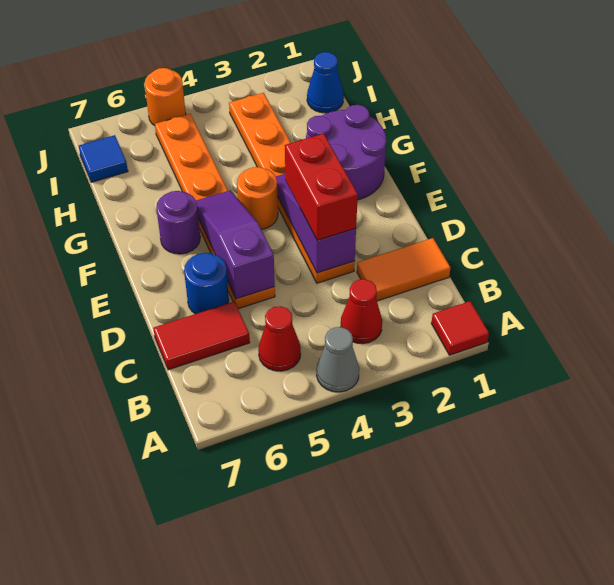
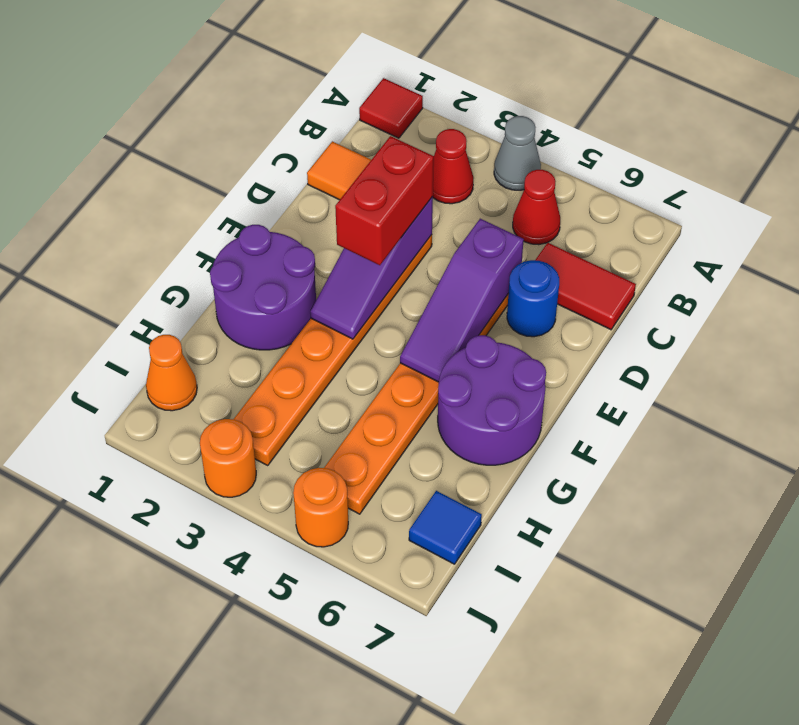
orange 1x1 round brick [237,167,278,229] -> orange 1x1 round brick moved to [200,419,256,497]
purple 1x1 round brick [156,191,200,254] -> purple 2x2 round brick [438,335,546,465]
blue 1x1 cone [307,52,344,113] -> orange 1x1 cone [146,335,197,411]

